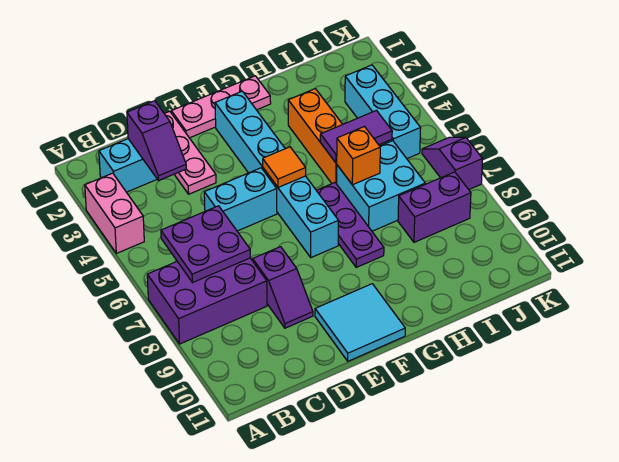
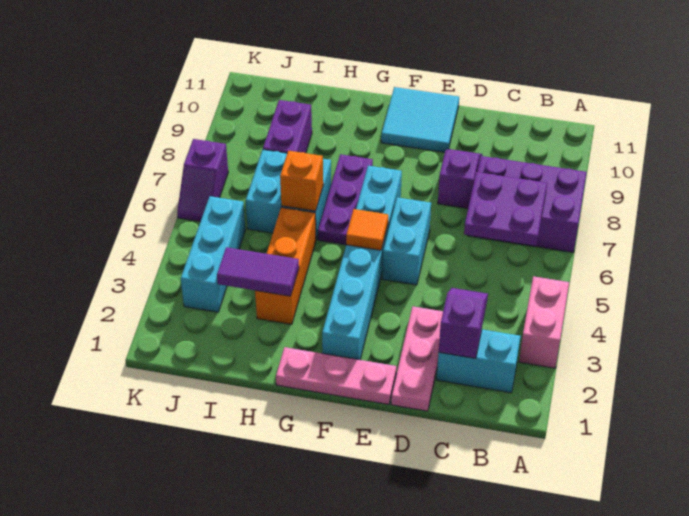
cyan 1x2 brick [204,168,277,231] -> cyan 1x2 brick turned to [382,197,431,285]
purple 1x2 tile [320,110,392,163] -> purple 1x2 tile moved to [217,247,299,296]
purple 1x2 brick [398,172,471,242] -> purple 1x2 brick turned to [263,100,312,153]

